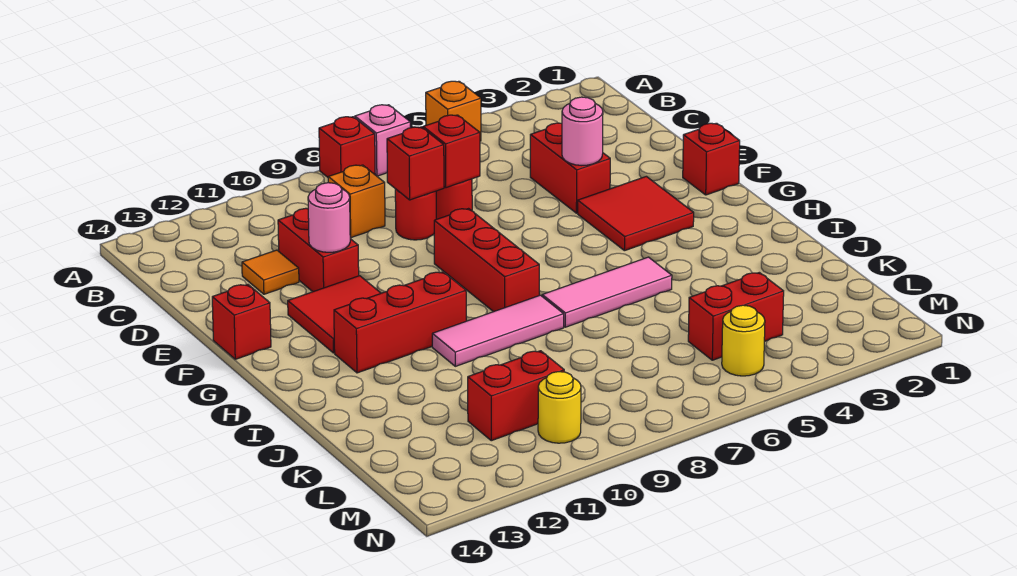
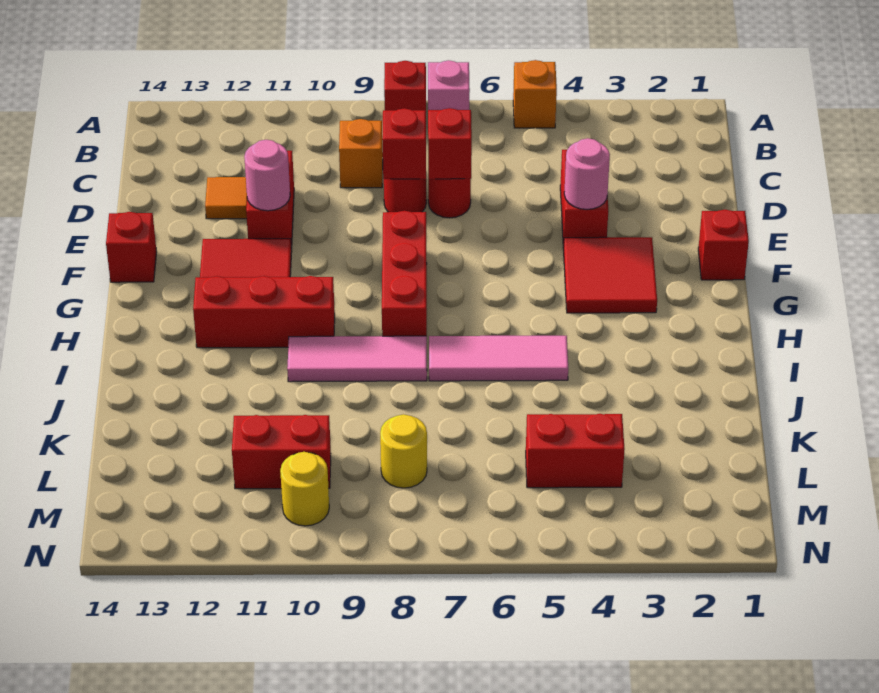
yellow 1x1 round brick [722,305,765,376] -> yellow 1x1 round brick moved to [380,414,427,488]

